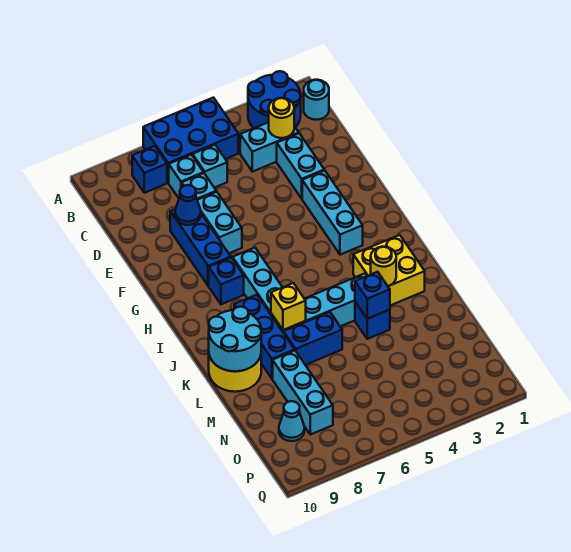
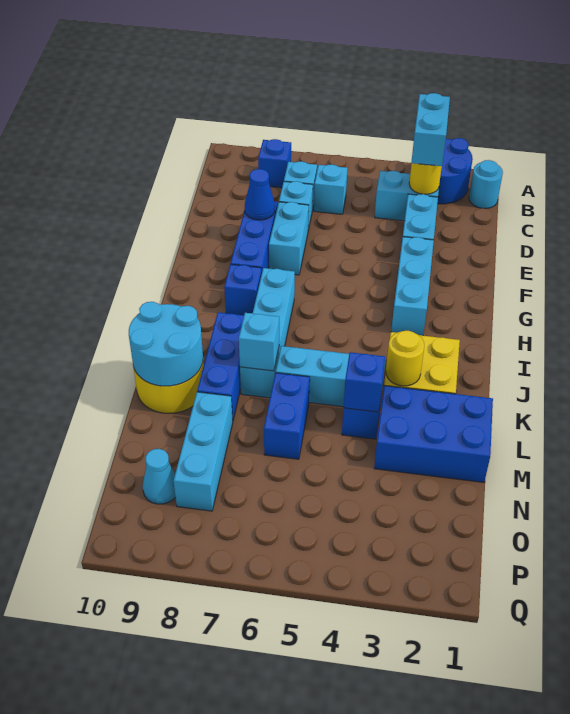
blue 2x3 brick [143,98,238,183] -> blue 2x3 brick moved to [374,386,493,482]
none -> cyan 1x2 brick [411,93,450,166]
yellow 1x1 brick [271,283,306,330] -> cyan 1x1 brick [239,313,279,371]
blue 1x2 brick [284,312,342,365] -> blue 1x2 brick turned to [264,373,310,459]

